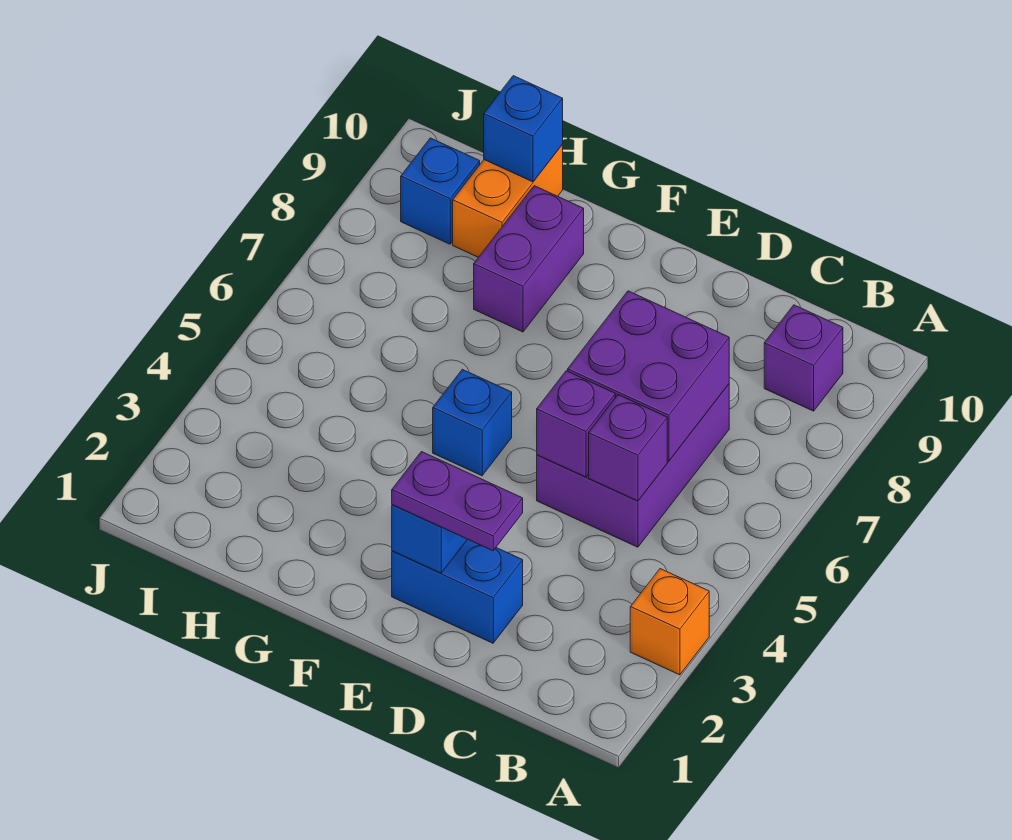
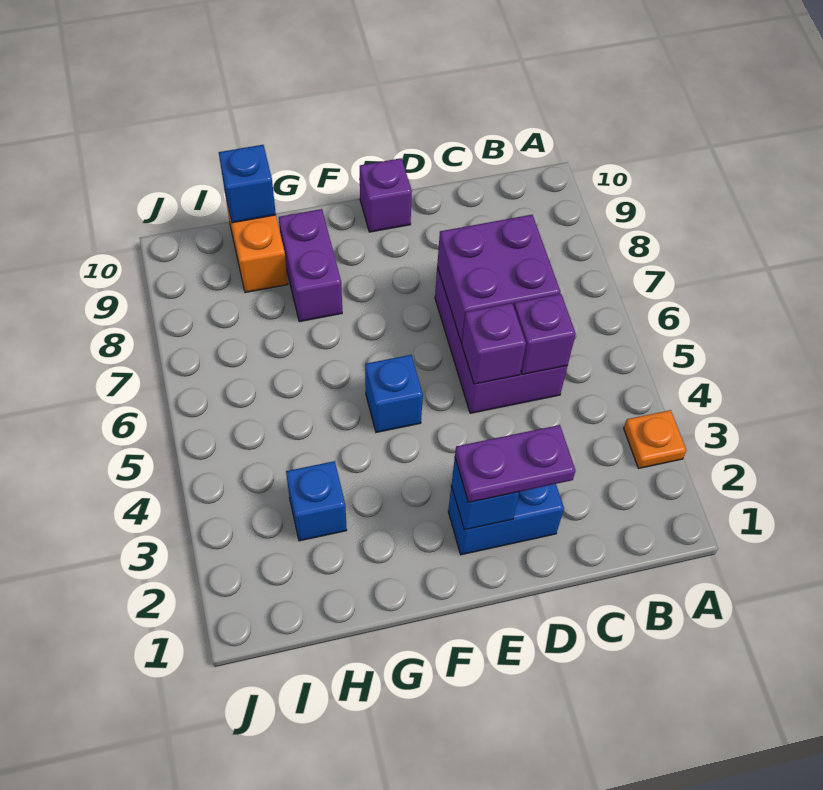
orange 1x1 brick [630,569,709,675] -> orange 1x1 plate [624,410,686,468]
purple 1x1 brick [764,305,843,411] -> purple 1x1 brick moved to [360,158,412,232]
blue 1x1 brick [401,138,480,244] -> blue 1x1 brick moved to [286,461,347,541]

